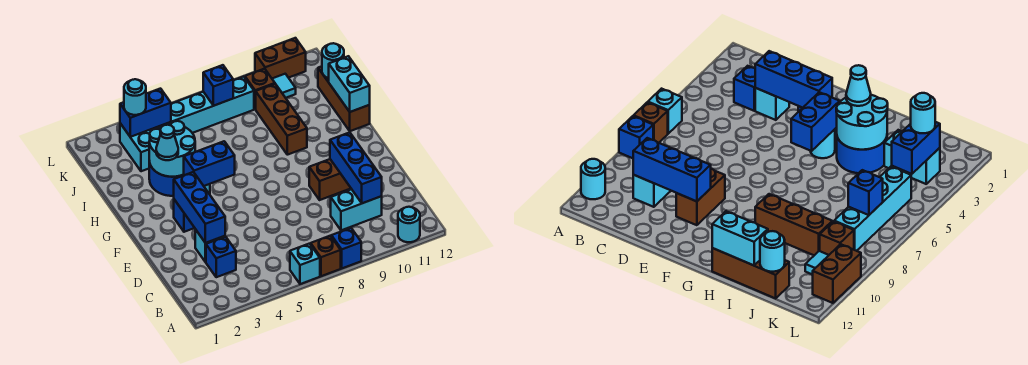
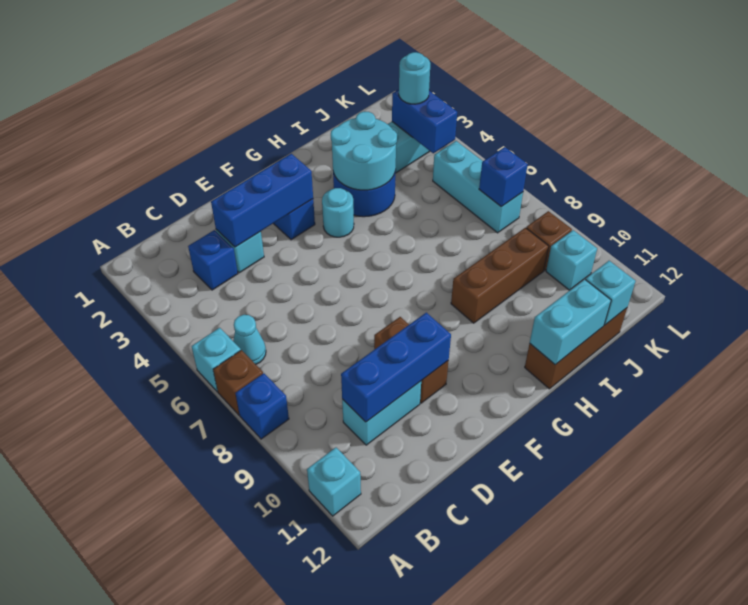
cyan 1x1 round brick [398,207,420,242] -> cyan 1x1 brick [307,448,361,516]
cyan 1x2 brick [331,189,382,230] -> cyan 1x2 brick turned to [342,381,421,445]
blue 1x2 brick [184,141,235,186] -> none
cyan 1x1 cone [156,125,178,160] -> cyan 1x1 cone moved to [233,315,266,364]
cyan 1x1 round brick [322,43,344,78] -> cyan 1x1 brick [585,261,636,325]
cyan 1x4 brick [162,76,254,133] -> cyan 1x3 brick [433,141,523,233]
cyan 1x1 tile [272,74,296,98] -> cyan 1x1 brick [546,230,597,290]
brown 1x2 brick [255,38,306,78] -> none

